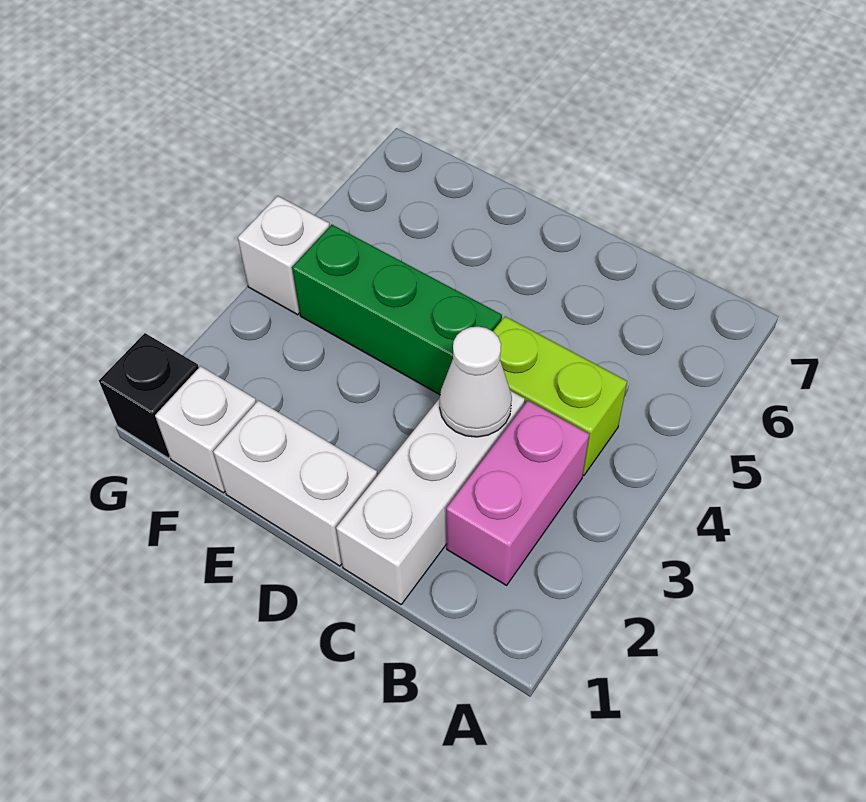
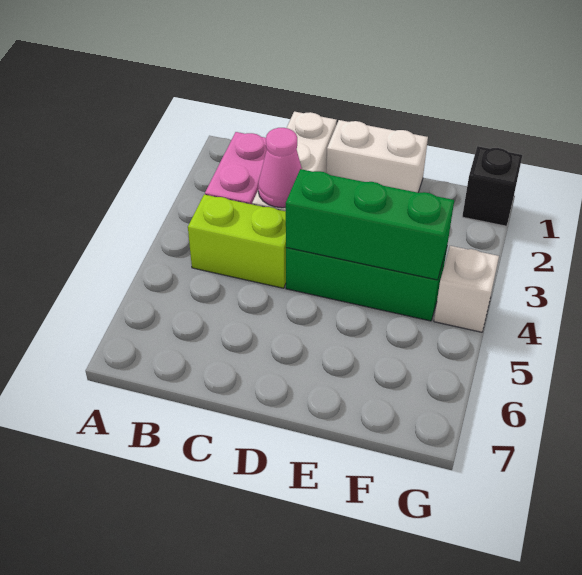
white 1x1 cone [440,327,512,437] -> pink 1x1 cone [258,128,302,208]
none -> green 1x3 brick [286,169,454,280]
white 1x1 brick [155,366,256,493] -> none

